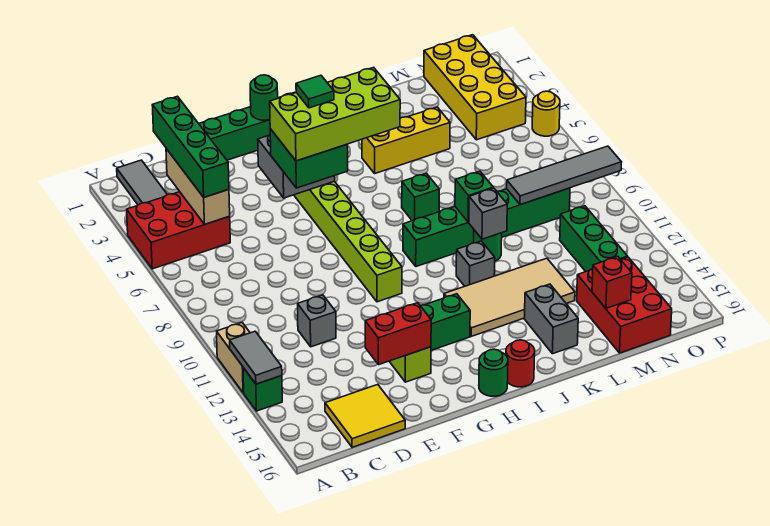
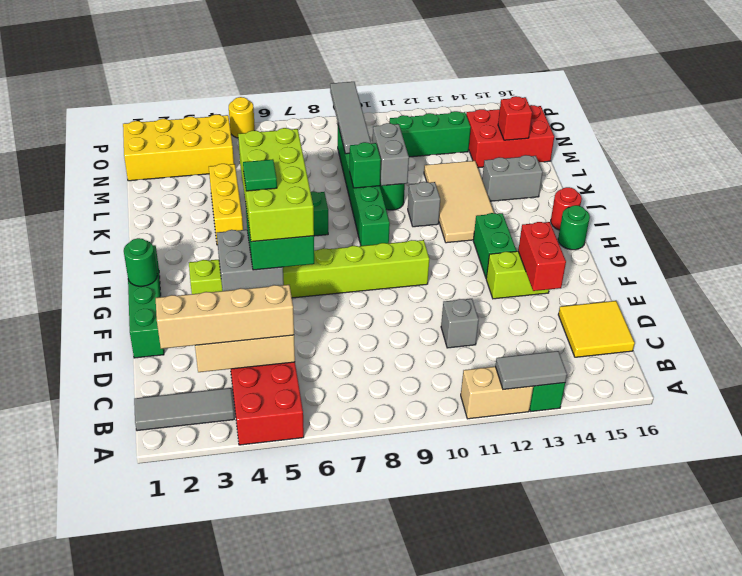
green 1x4 brick [152,96,229,197] -> tan 1x4 brick [156,285,294,349]
grey 1x1 brick [469,188,507,239] -> grey 1x2 brick [373,123,409,186]

